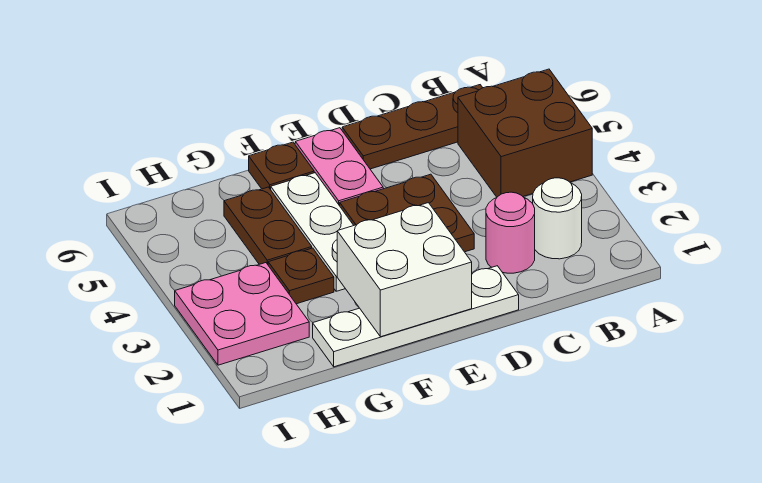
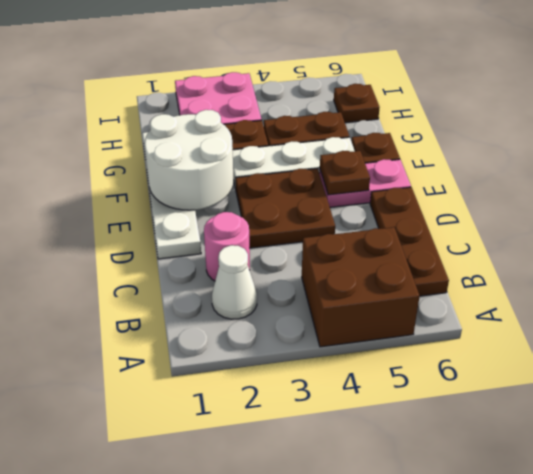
white 1x1 round brick [533,178,582,259] -> white 1x1 cone [212,245,257,319]
white 2x2 brick [337,203,472,337] -> white 2x2 round brick [145,110,234,210]
none -> brown 1x1 plate [320,151,370,195]
none -> brown 1x1 plate [334,84,380,123]

